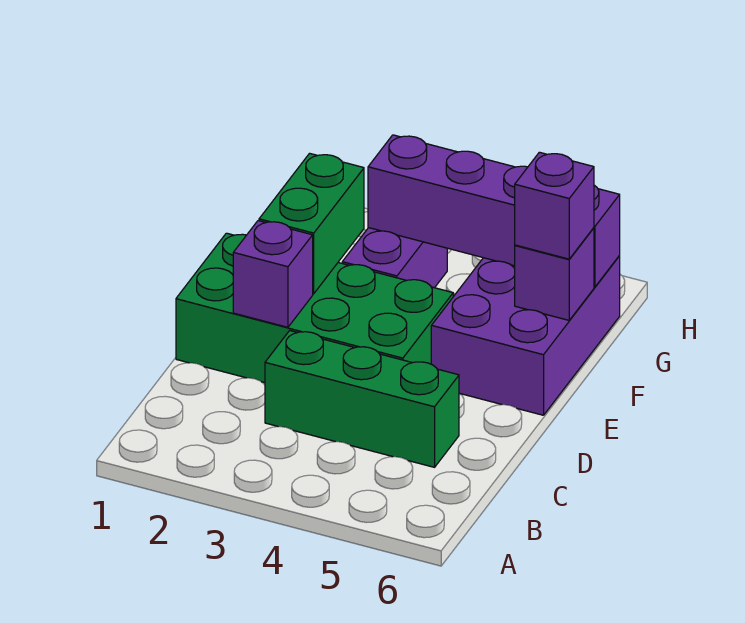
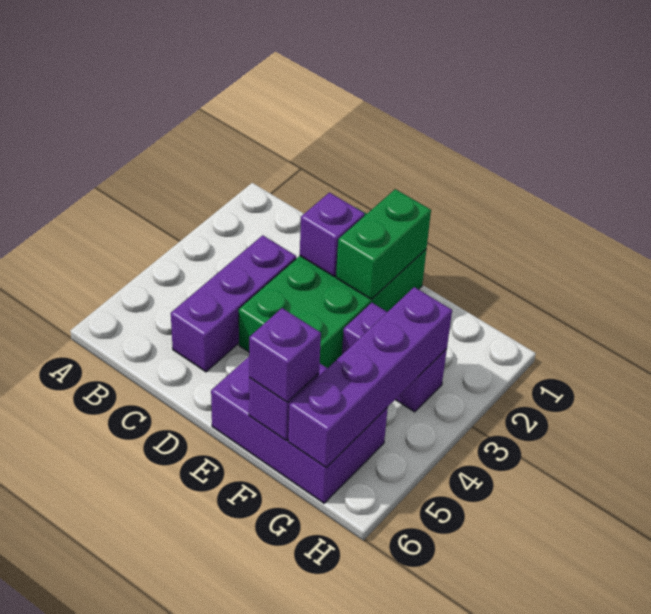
green 1x3 brick [265,331,459,467] -> purple 1x3 brick [171,235,296,372]
green 1x2 brick [259,153,364,294] -> green 1x2 brick turned to [336,189,431,299]

